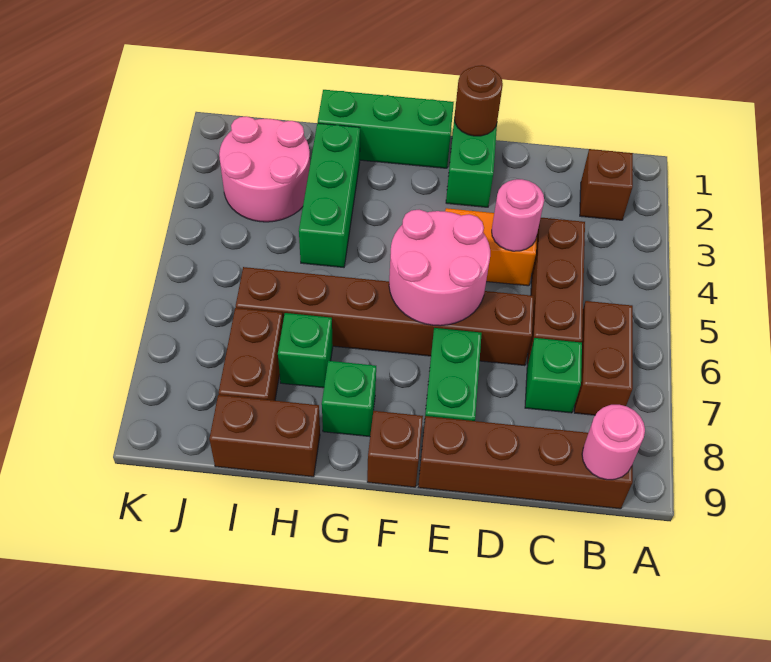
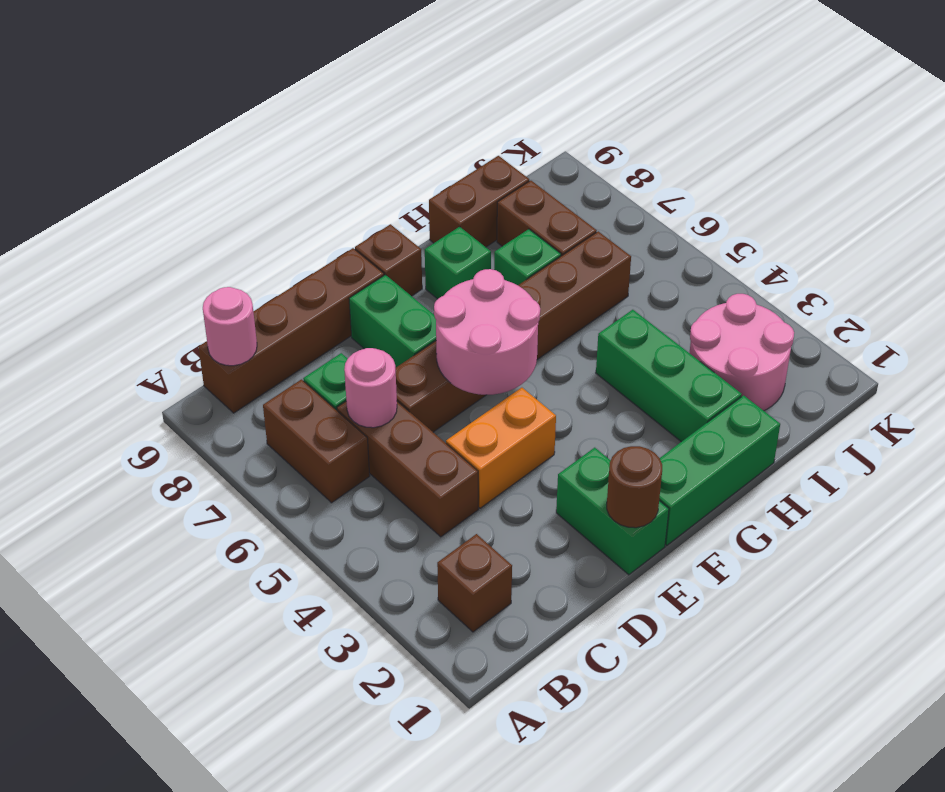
pink 1x1 round brick [492,179,544,251] -> pink 1x1 round brick moved to [344,348,397,428]

